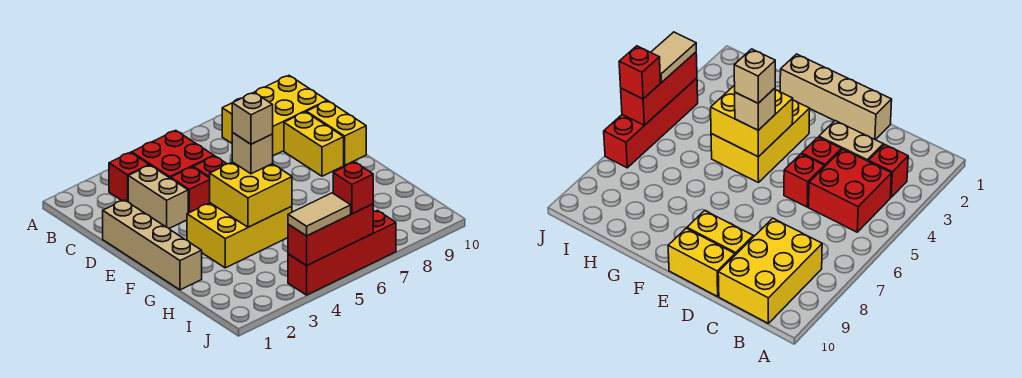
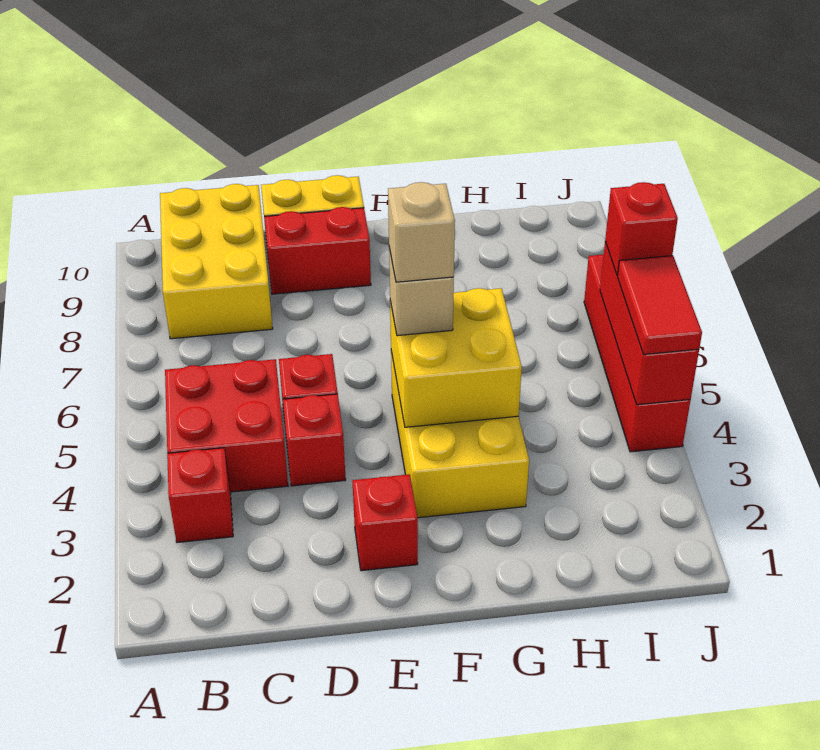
tan 1x2 brick [128,165,188,228] -> none
tan 1x4 brick [103,200,202,290] -> none
yellow 1x2 brick [284,112,344,176] -> red 1x2 brick [264,207,371,294]
none -> red 1x1 brick [352,474,418,571]
tan 1x2 tile [288,193,351,236] -> red 1x2 tile [617,256,702,355]

